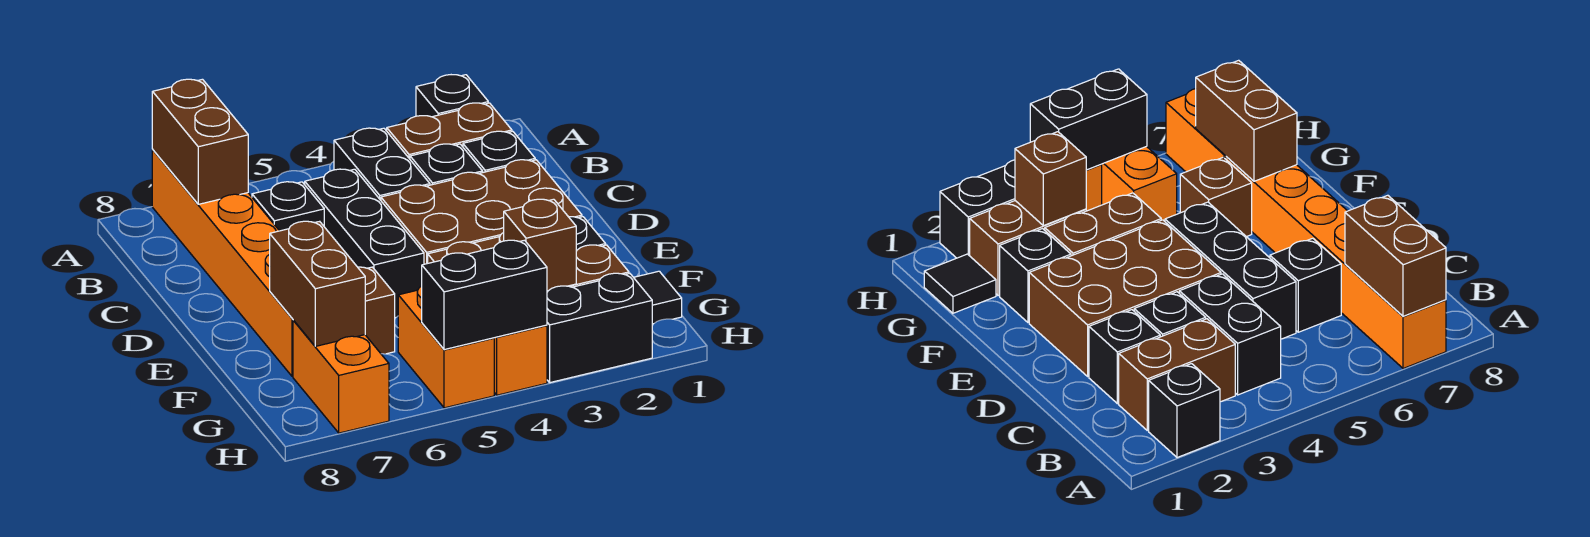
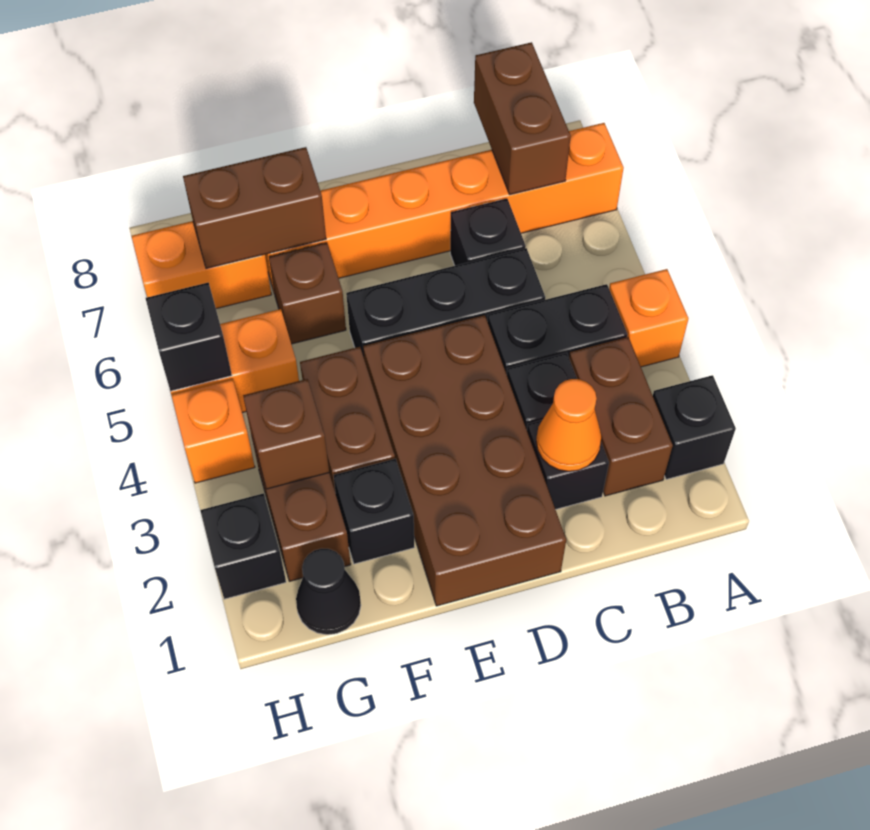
none -> orange 1x1 brick [609,269,688,367]
brown 1x2 brick [152,79,248,204] -> brown 1x2 brick turned to [474,42,571,195]
none -> orange 1x1 cone [536,379,601,471]
brown 2x3 brick [381,160,582,264] -> brown 2x4 brick [363,315,566,606]
black 1x1 tile [634,271,682,324] -> black 1x1 cone [296,549,361,635]
black 1x2 brick [547,273,652,383] -> black 1x1 brick [200,493,286,599]
black 1x2 brick [422,240,547,350] -> black 1x1 brick [146,283,232,391]

